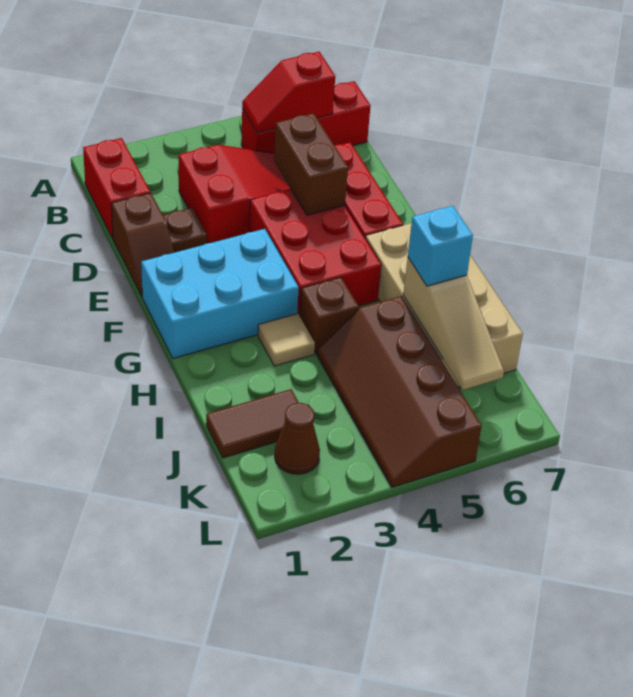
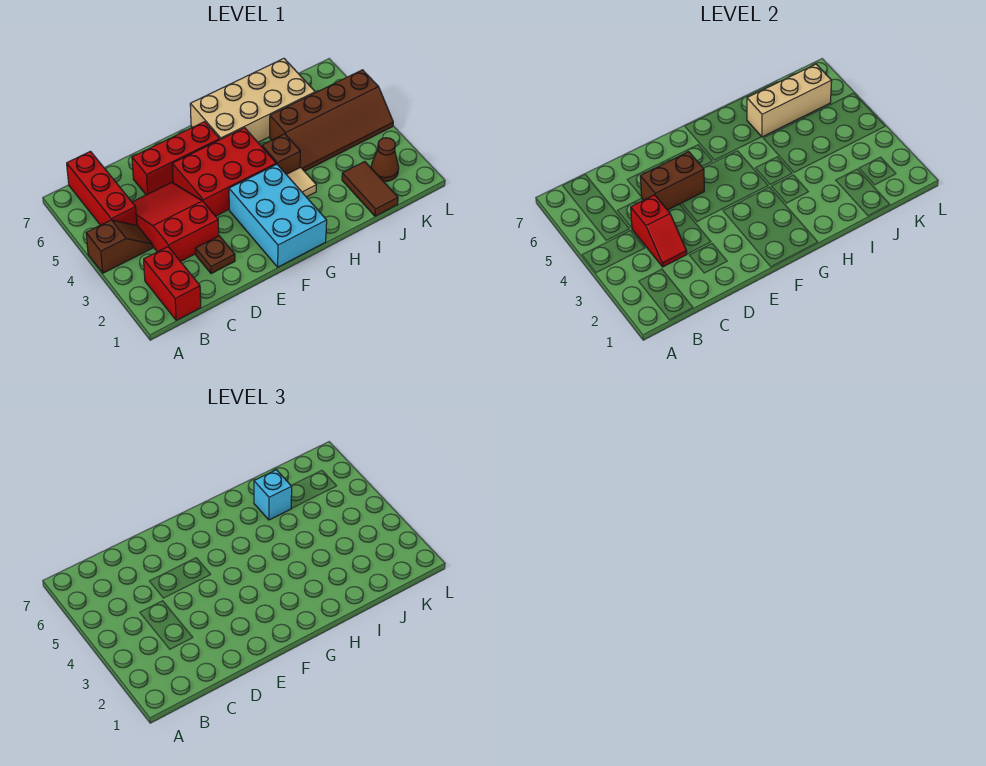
red 1x2 brick [83,138,150,239] -> red 1x2 brick turned to [144,247,201,320]
red 1x2 slope [242,52,335,133] -> red 1x2 slope moved to [631,195,687,267]
brown 1x2 slope [111,193,174,296] -> brown 1x2 slope moved to [86,220,153,273]
tan 1x3 slope [403,258,504,390] -> tan 1x3 brick [747,64,832,137]

